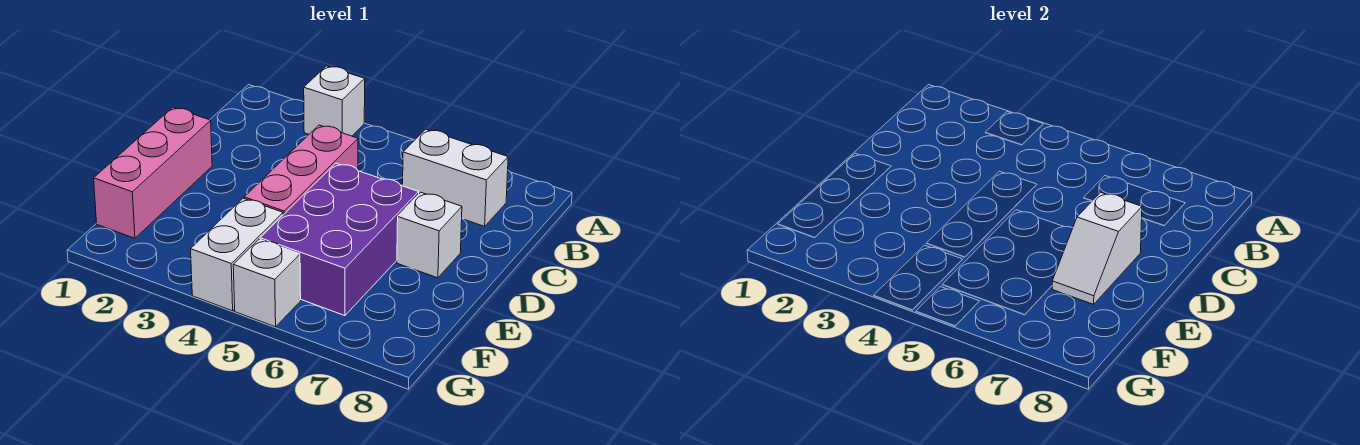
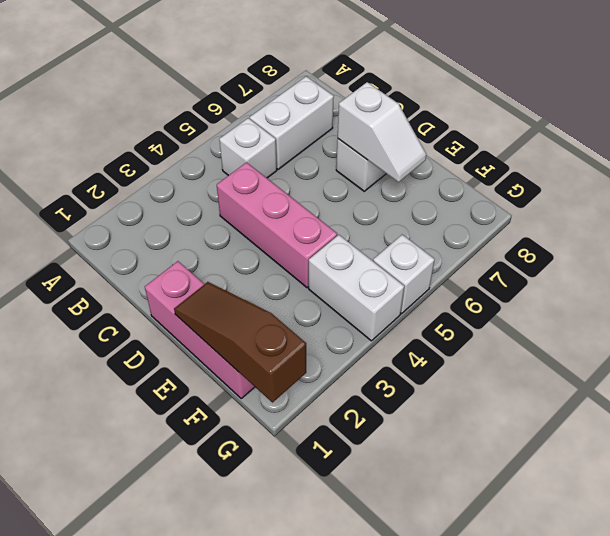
white 1x1 brick [304,66,365,136] -> white 1x1 brick moved to [219,118,277,178]
purple 2x3 brick [260,163,419,316] -> none
none -> brown 1x3 slope [174,282,306,402]

